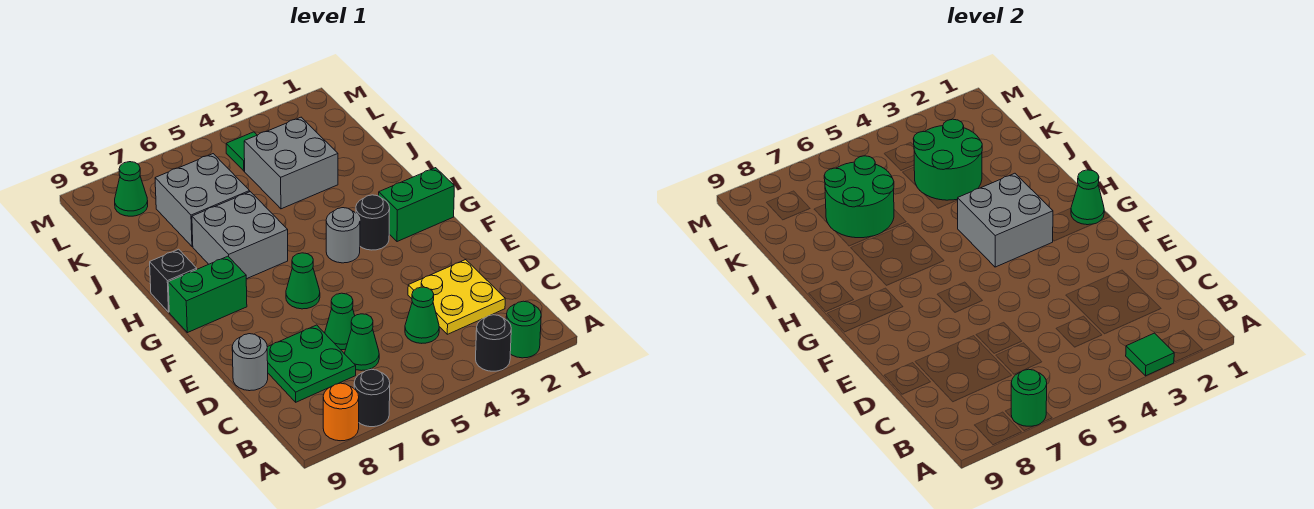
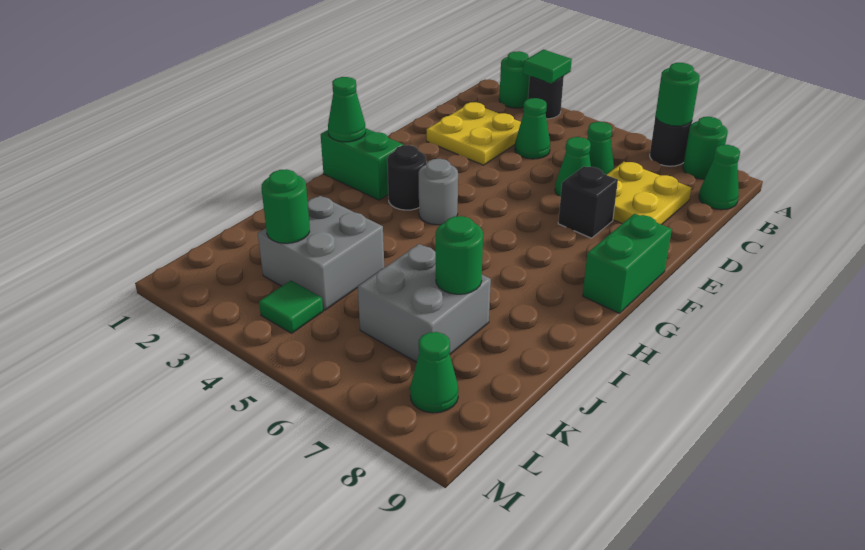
orange 1x1 round brick [323,383,359,441] -> green 1x1 round brick [683,117,728,179]
green 2x2 plate [267,325,356,402] -> yellow 2x2 plate [607,162,691,225]
grey 1x1 round brick [232,334,268,391] -> none
green 1x1 cone [286,253,320,309] -> green 1x1 cone moved to [699,145,740,210]
grey 2x2 brick [958,173,1053,267] -> none
green 1x2 brick [168,256,247,333] -> green 1x2 brick turned to [583,214,672,313]
grey 2x2 brick [192,192,288,279] -> none
black 1x1 brick [150,249,197,312] -> black 1x1 brick moved to [558,166,618,238]
green 2x2 round brick [913,119,982,200] -> green 1x1 round brick [261,169,310,243]
green 2x2 round brick [824,156,894,238] -> green 1x1 round brick [436,216,483,294]

